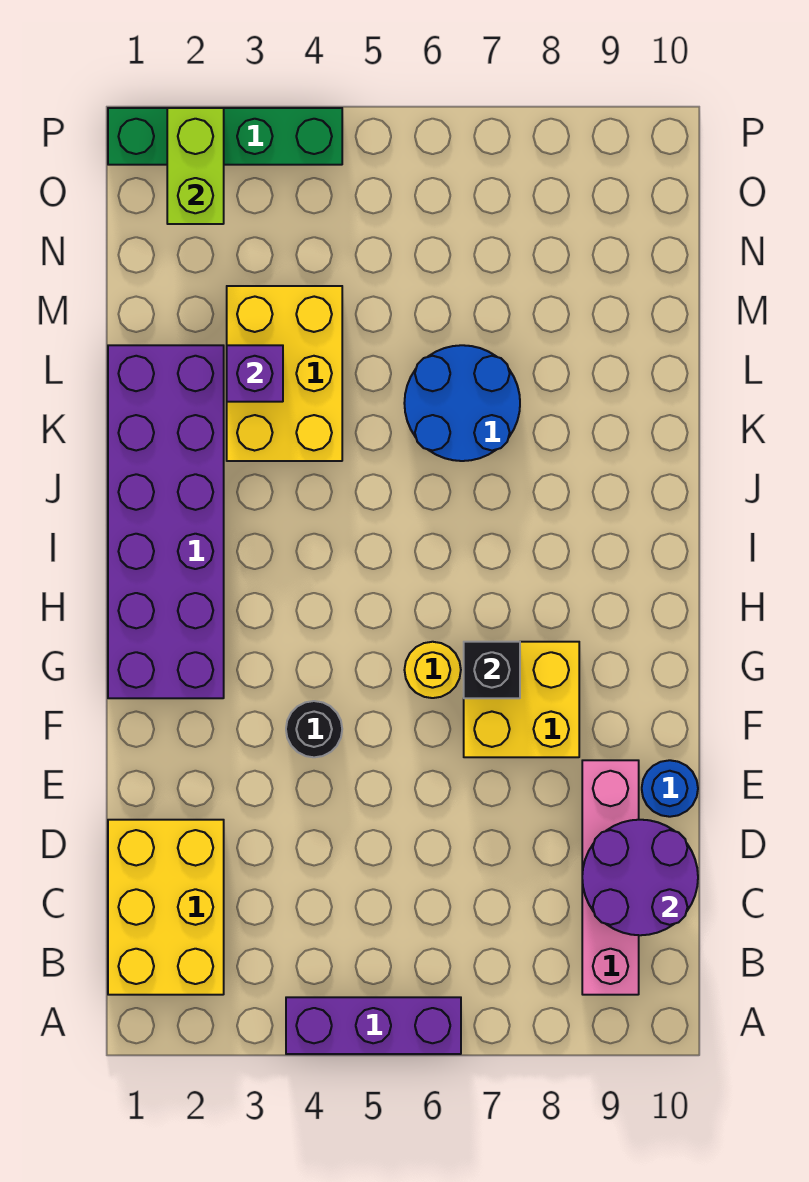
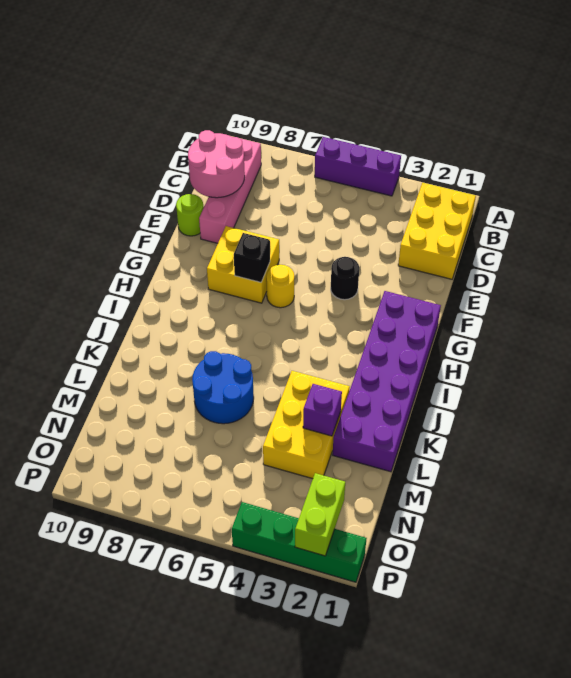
purple 2x2 round brick [582,820,698,935] -> pink 2x2 round brick [188,130,245,198]
blue 1x1 round brick [642,760,698,817] -> lime 1x1 round brick [176,194,203,236]

